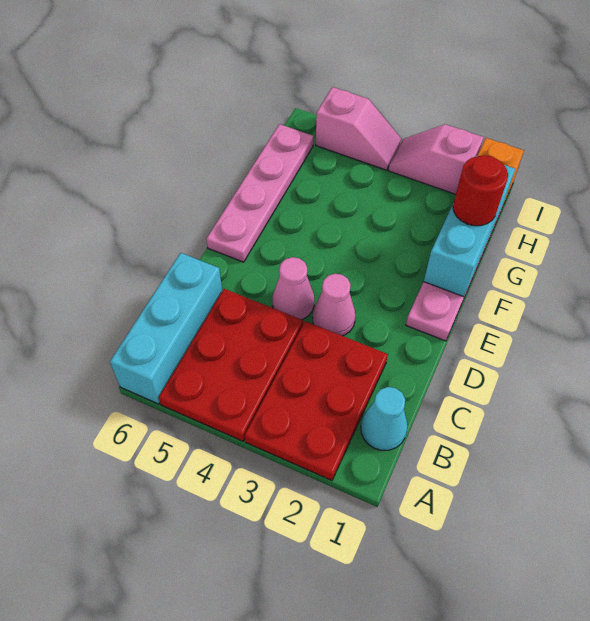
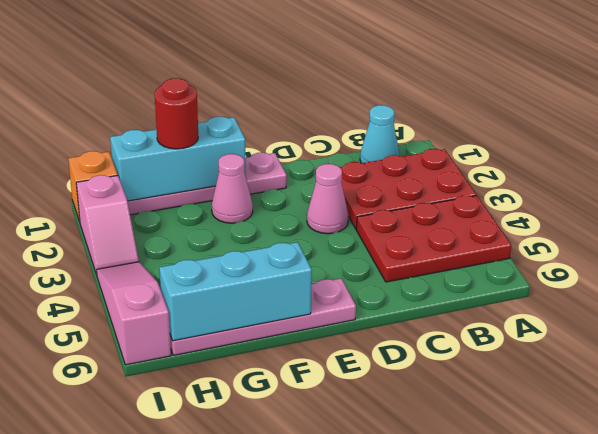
cyan 1x3 brick [110,253,222,404] -> cyan 1x3 brick moved to [159,242,312,341]
pink 1x1 cone [272,257,314,320] -> pink 1x1 cone moved to [212,154,253,223]
pink 1x2 slope [316,87,401,170] -> pink 1x3 slope [97,262,171,365]

